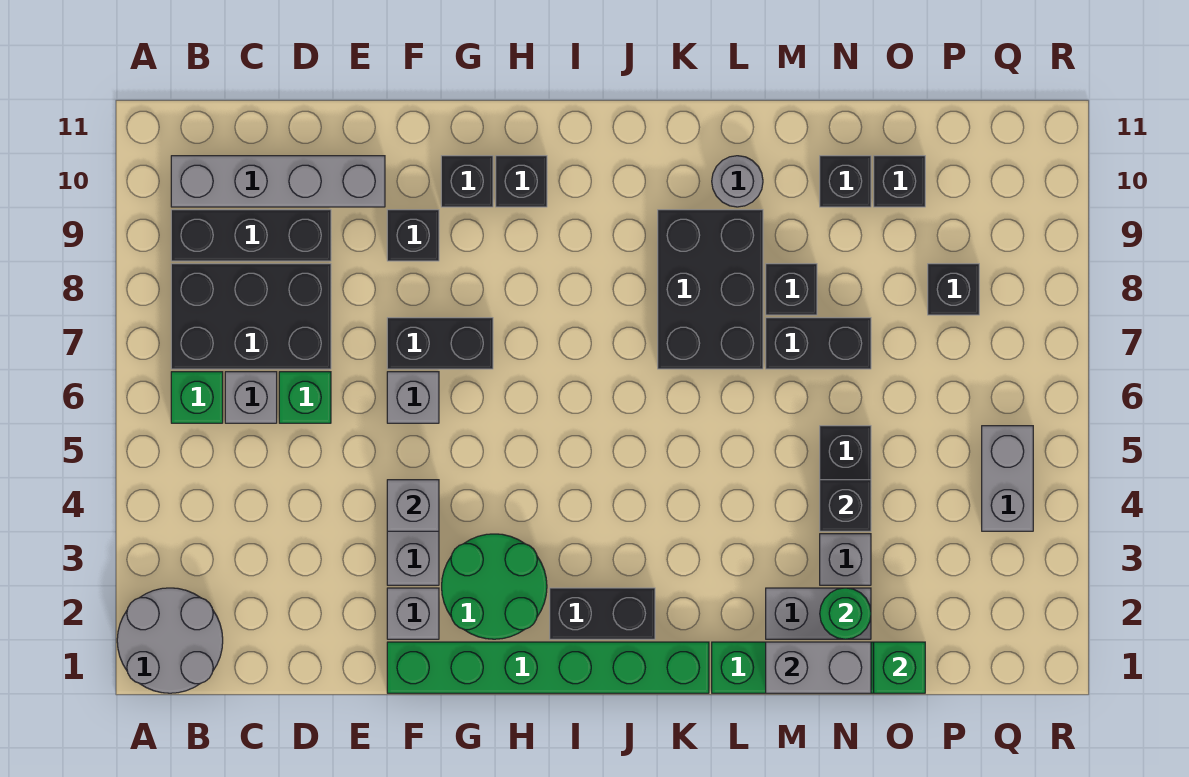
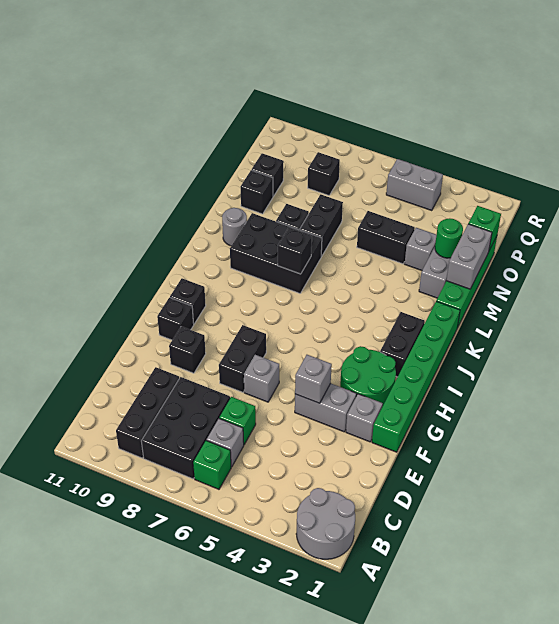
grey 1x4 brick [171,156,385,207] -> none
black 1x1 brick [820,480,871,531] -> black 1x1 brick moved to [278,228,312,274]

